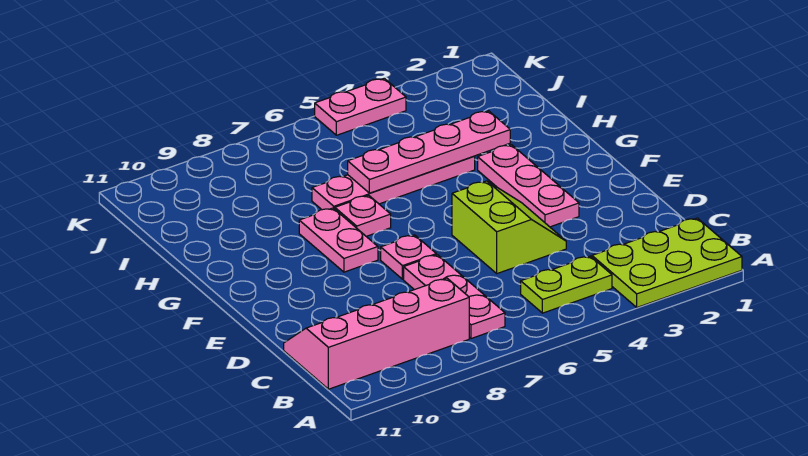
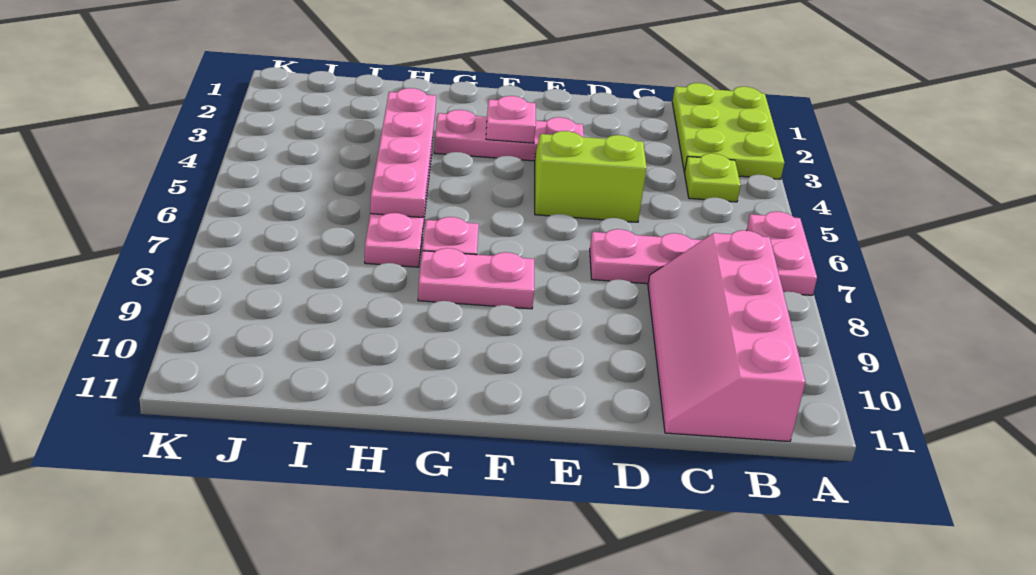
lime 1x2 plate [521,256,612,313] -> lime 1x1 plate [684,153,741,202]
pink 1x1 plate [381,235,436,279] -> pink 1x1 plate moved to [486,96,536,143]
pink 1x2 plate [315,78,406,135] -> pink 1x2 plate moved to [747,212,817,295]

